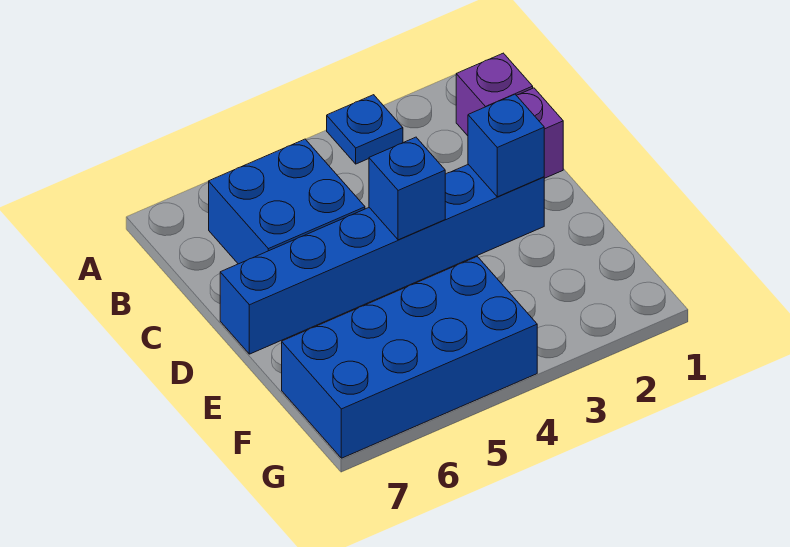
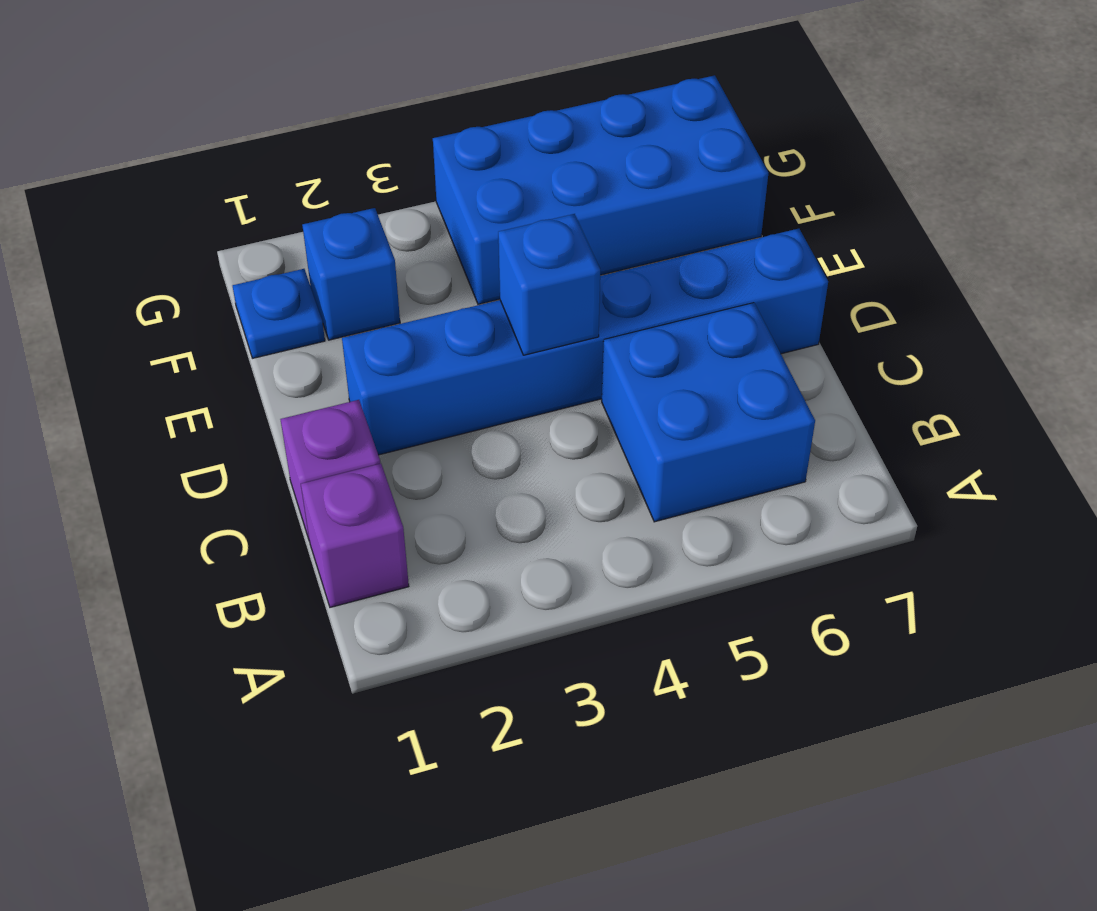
blue 1x1 plate [327,95,403,164] -> blue 1x1 plate moved to [233,269,325,358]
blue 1x1 brick [468,94,544,197] -> blue 1x1 brick moved to [302,208,400,340]

